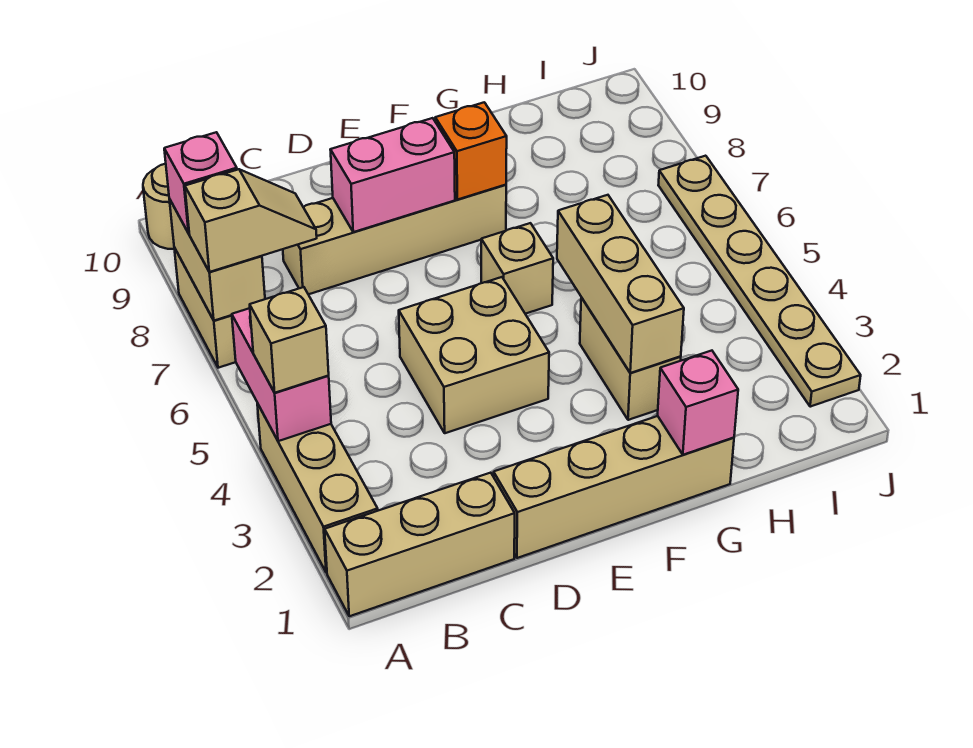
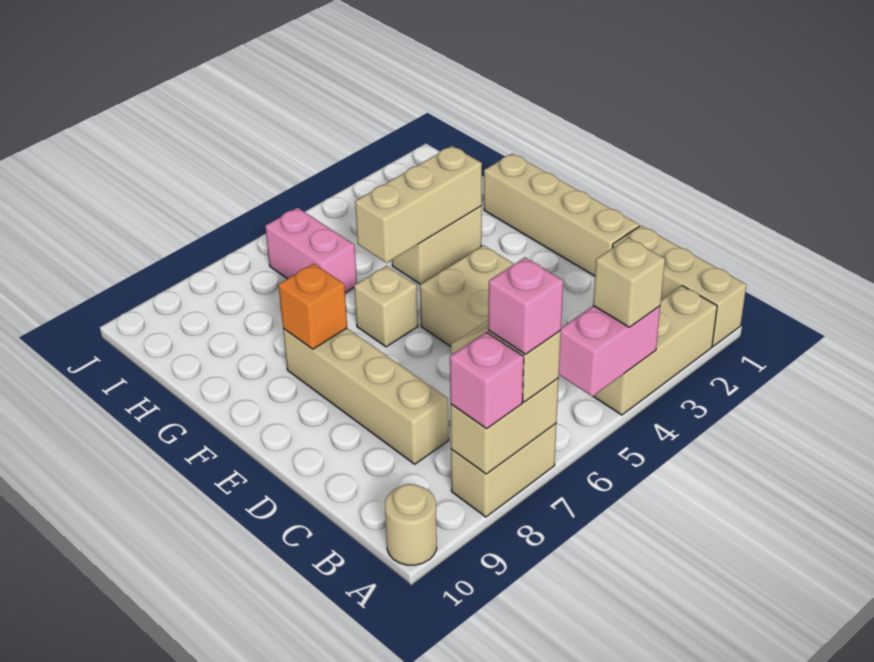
pink 1x2 brick [330,118,455,232] -> pink 1x2 brick moved to [265,208,357,293]
pink 1x1 brick [658,351,738,455] -> pink 1x1 brick moved to [488,258,563,355]
tan 1x6 plate [658,156,861,407] -> none

